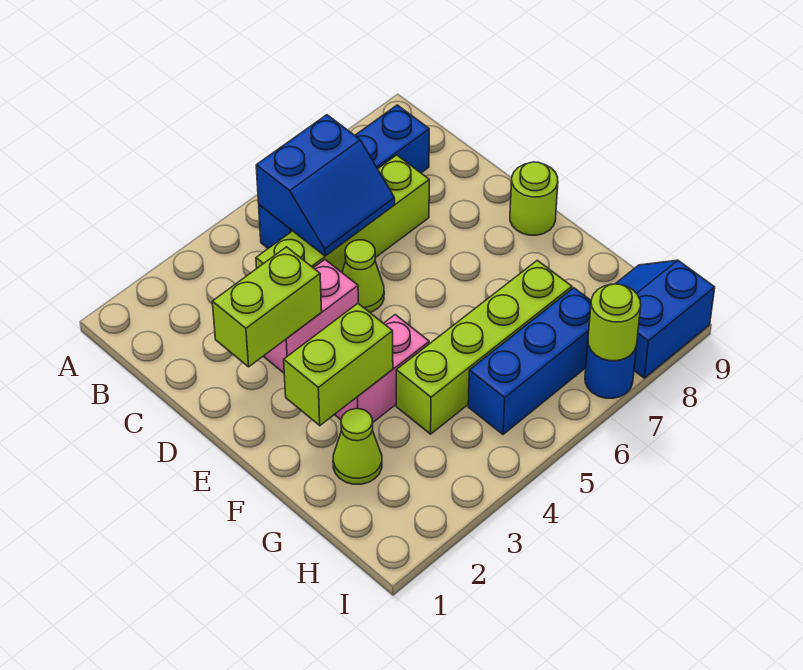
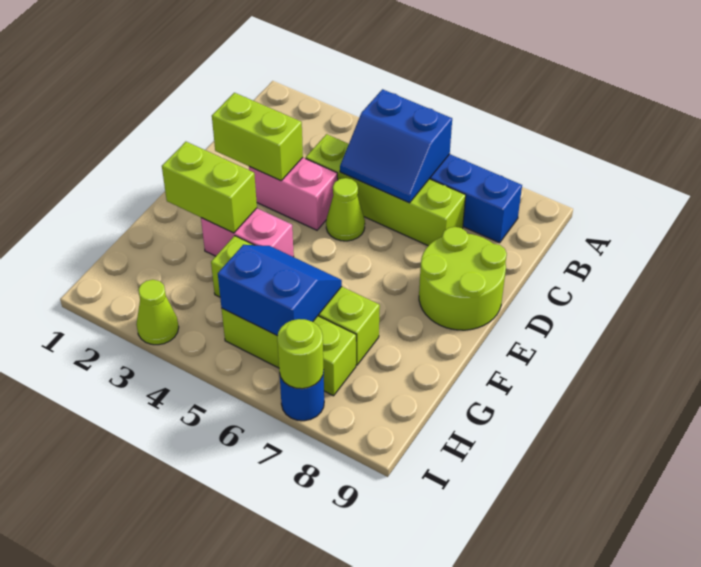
lime 1x1 round brick [510,162,558,235] -> lime 2x2 round brick [419,227,507,330]
lime 1x1 cone [333,409,382,484] -> lime 1x1 cone moved to [136,280,179,345]
blue 1x3 brick [468,288,591,434] -> lime 1x3 brick [222,309,356,396]
blue 2x2 slope [616,260,715,378] -> blue 2x2 slope moved to [218,245,342,336]

